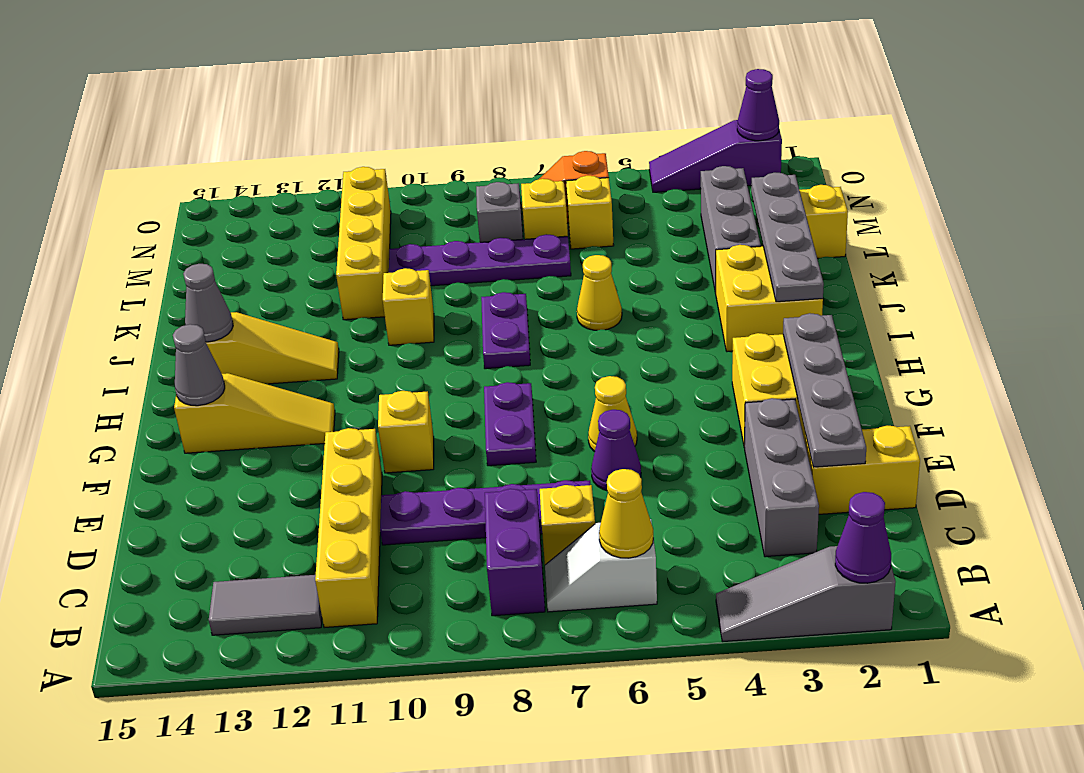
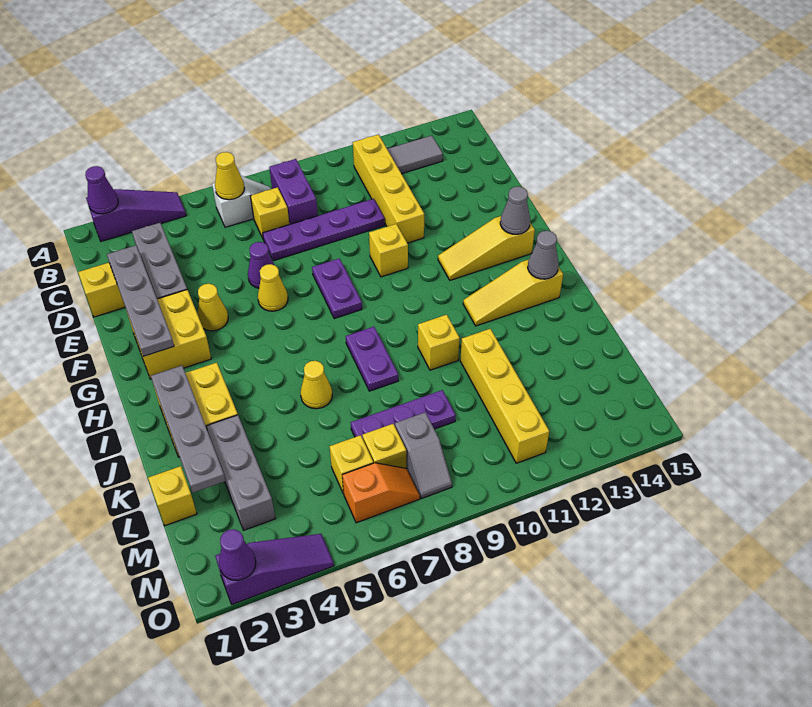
grey 1x3 slope [716,546,896,642] -> purple 1x3 slope [86,189,186,241]
none -> yellow 1x1 cone [198,284,228,331]
purple 1x4 plate [389,234,571,286] -> purple 1x3 plate [351,390,456,438]

